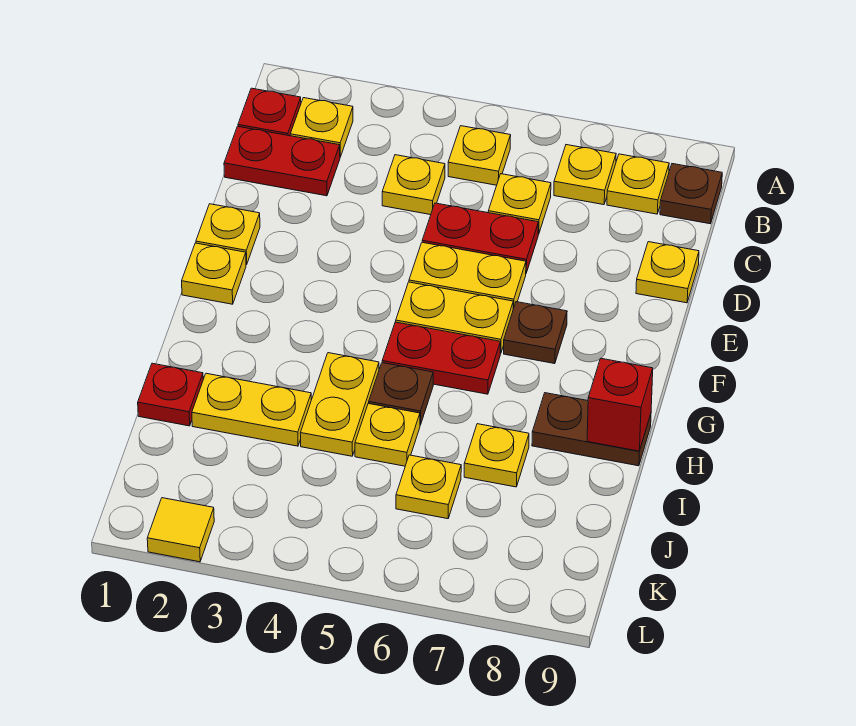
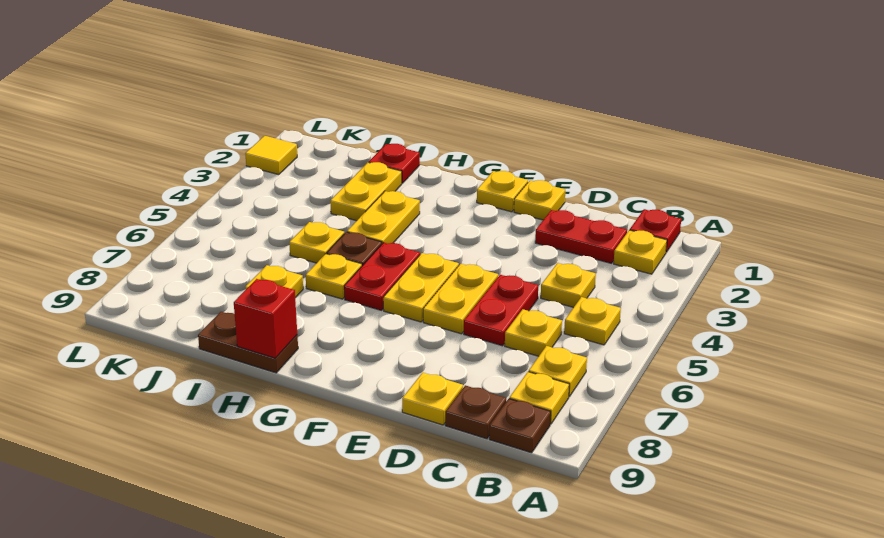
red 1x2 plate [224,126,340,196] -> red 1x2 plate turned to [535,210,627,263]
brown 1x1 plate [504,302,567,364] -> brown 1x1 plate moved to [445,385,506,439]
yellow 1x2 plate [300,353,379,456] -> yellow 1x2 plate turned to [347,191,420,244]
brown 1x2 plate [532,393,651,466] -> brown 1x2 plate turned to [198,312,298,373]
yellow 1x1 plate [396,455,461,519] -> yellow 1x1 plate moved to [306,254,362,299]

